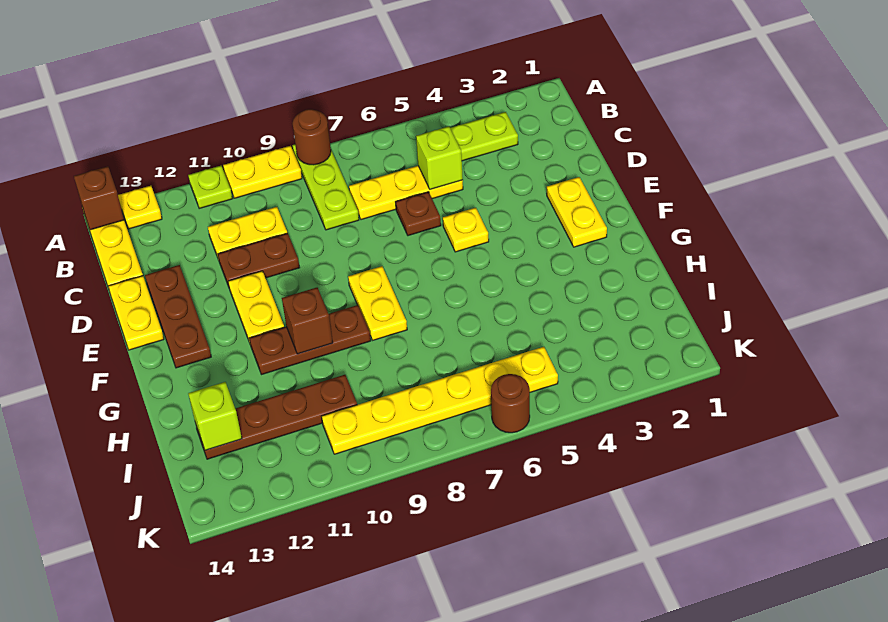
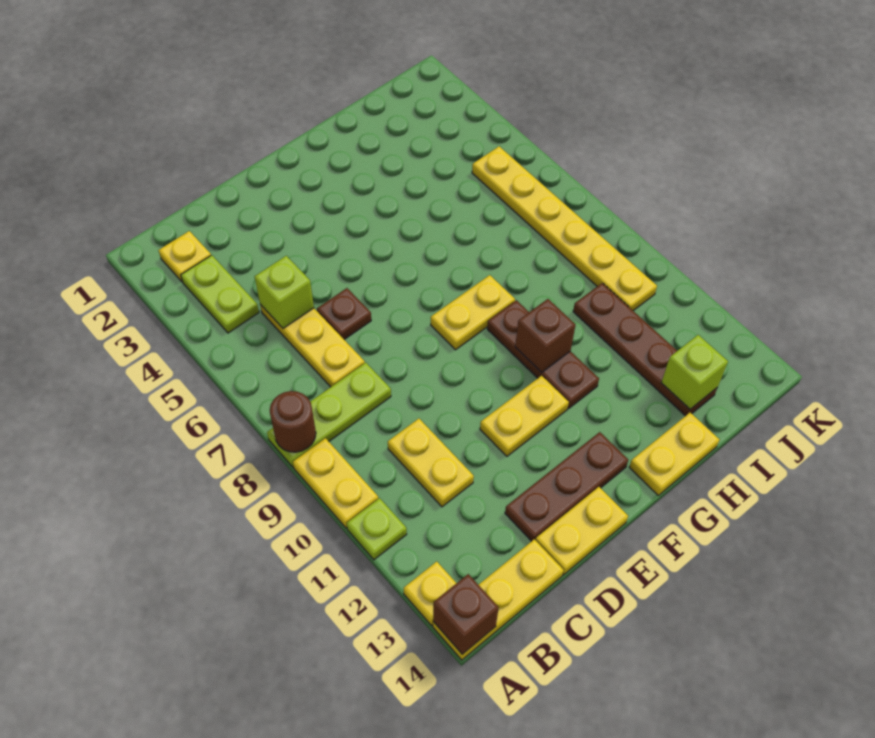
brown 1x2 plate [218,233,300,287] -> none
yellow 1x2 plate [547,177,607,247] -> yellow 1x2 plate moved to [629,413,720,495]
yellow 1x1 plate [443,208,489,252] -> yellow 1x1 plate moved to [159,231,211,282]
brown 1x1 round brick [491,374,530,433] -> none

